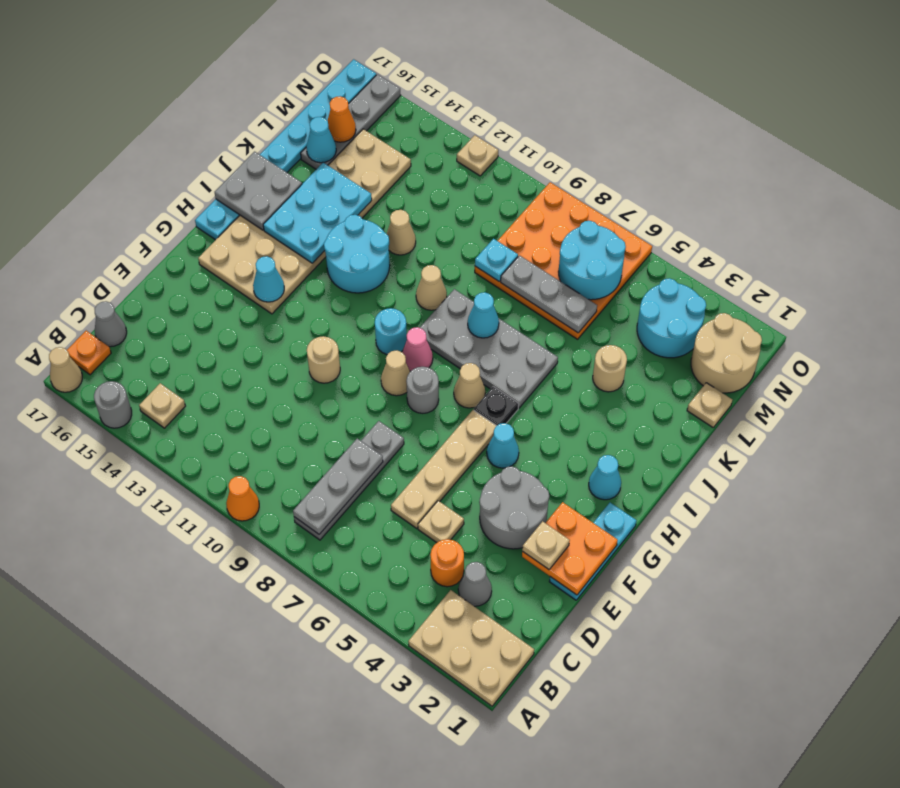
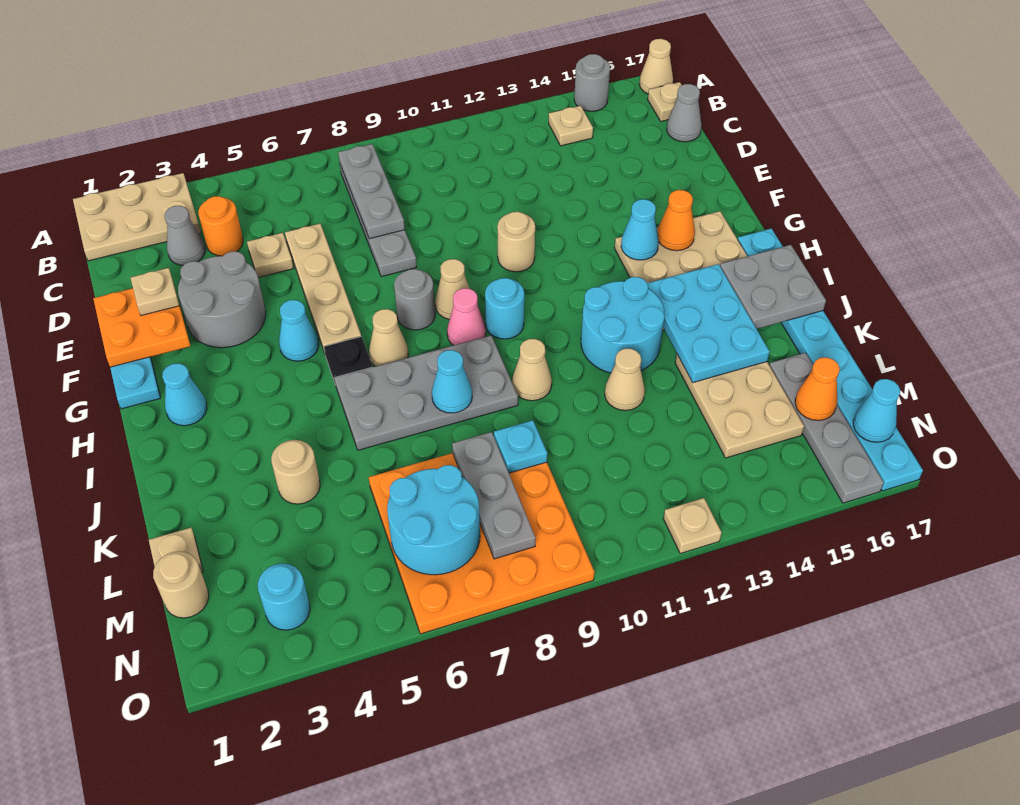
orange 1x1 cone [226,476,259,521] -> orange 1x1 cone moved to [658,190,695,251]
orange 1x1 plate [67,331,111,375] -> tan 1x1 plate [648,82,682,121]
grey 1x3 plate [501,255,597,333] -> grey 1x3 plate turned to [452,432,536,559]
cyan 1x1 cone [306,117,336,163] -> cyan 1x1 cone moved to [853,379,900,442]
tan 2x2 round brick [691,313,762,393] -> tan 1x1 round brick [153,551,209,618]
cyan 2x2 round brick [637,278,706,358] -> cyan 1x1 round brick [258,563,310,630]

